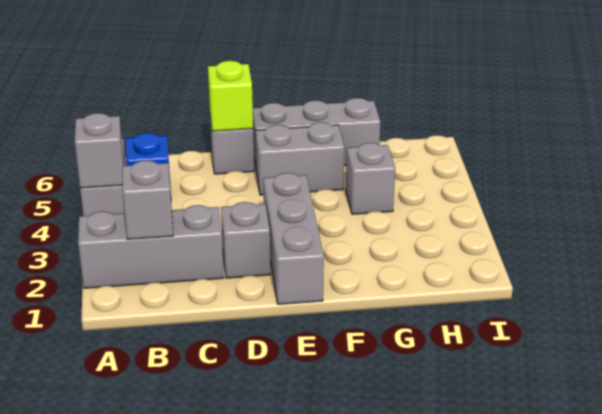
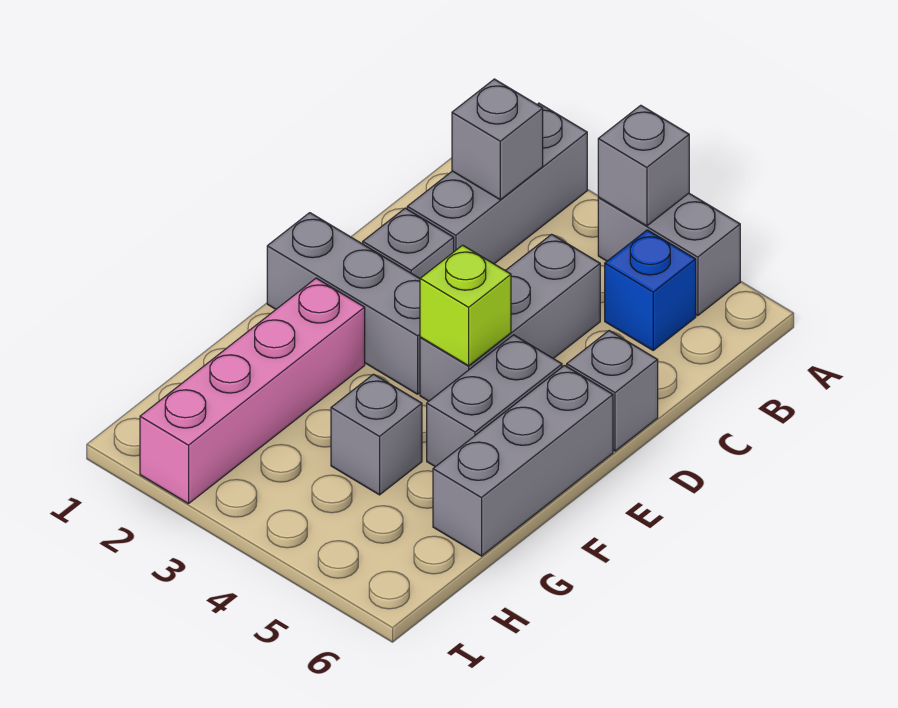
none -> grey 1x3 brick [420,234,600,401]
lime 1x1 brick [208,61,253,131] -> lime 1x1 brick moved to [420,245,511,366]
none -> pink 1x4 brick [140,278,365,504]

